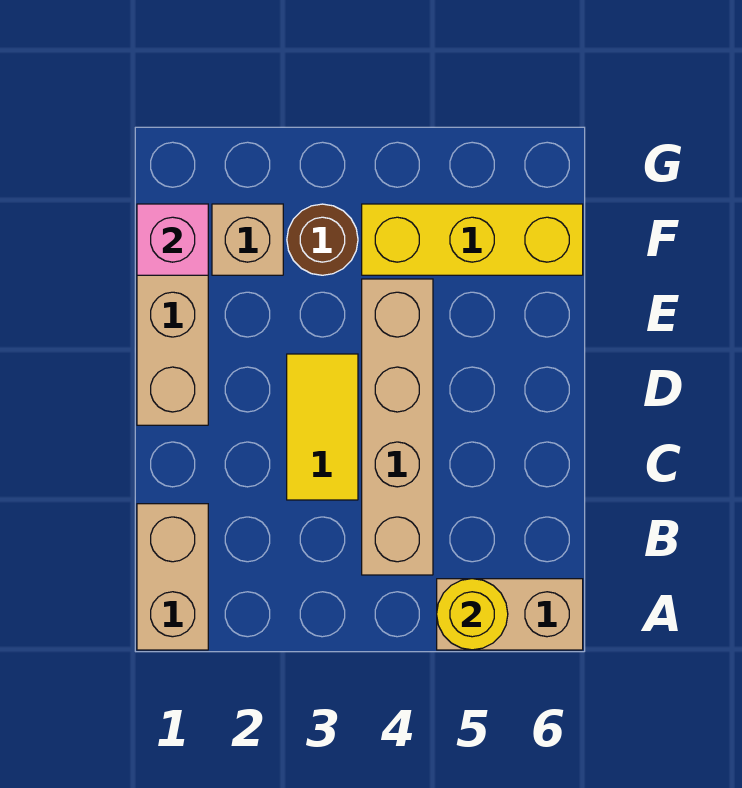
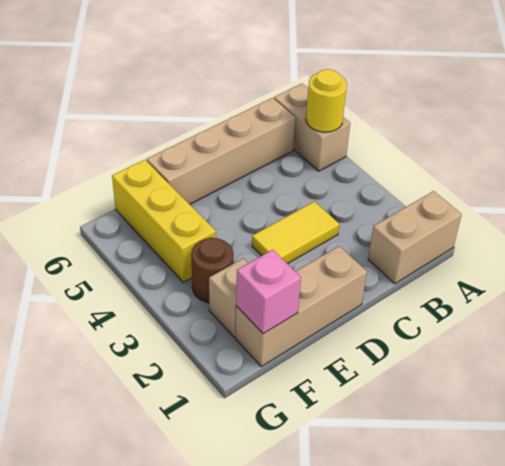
tan 1x4 brick [362,279,433,575] -> tan 1x4 brick moved to [147,98,296,204]

